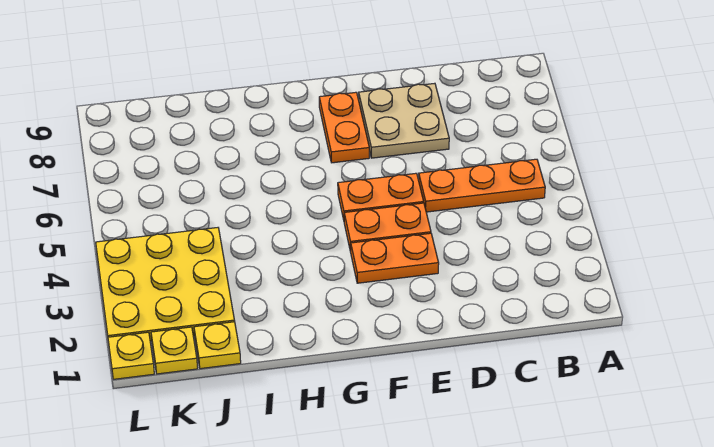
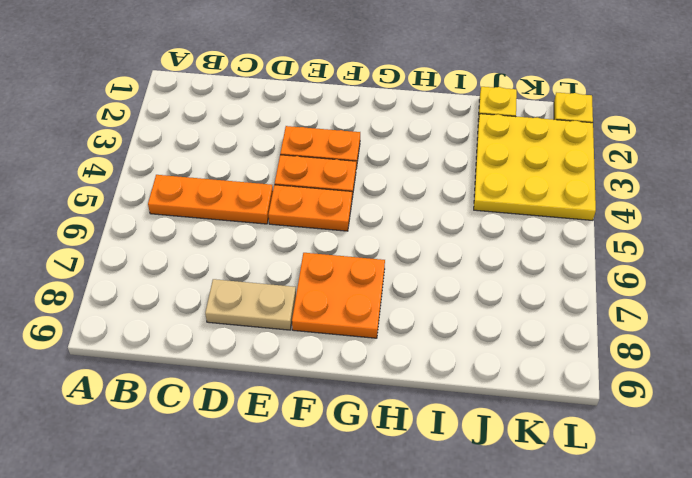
tan 2x2 plate [359,83,449,158] -> tan 1x2 plate [205,279,296,330]
orange 1x2 plate [319,92,369,163] -> orange 2x2 plate [292,253,385,338]
yellow 1x1 plate [151,327,198,374] -> none

